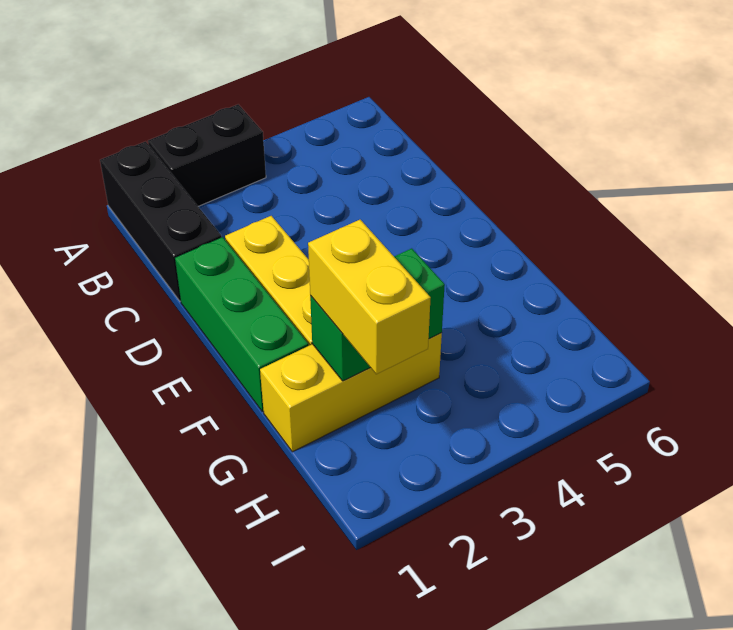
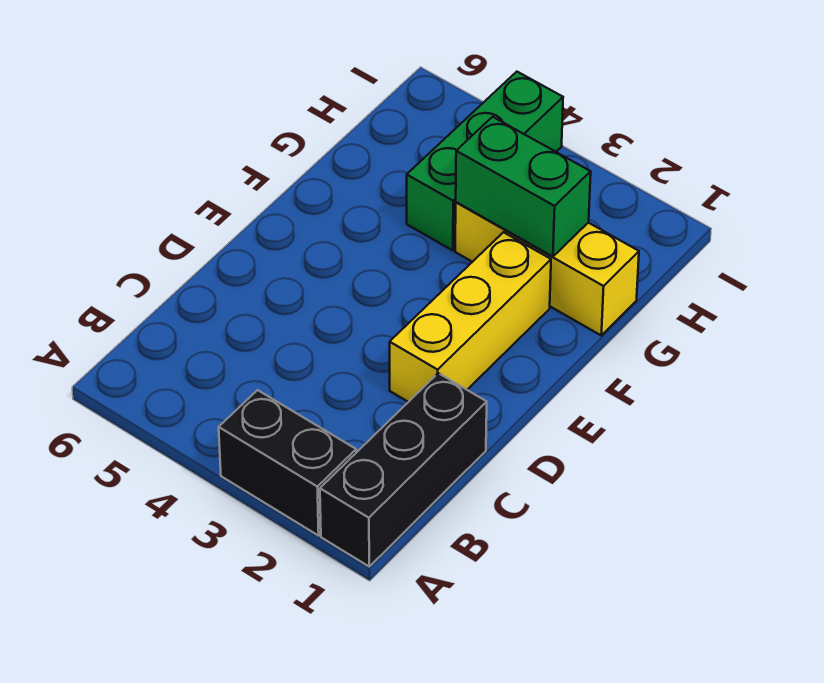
green 1x3 brick [175,237,308,412] -> green 1x3 brick moved to [407,72,563,251]
yellow 1x2 brick [308,220,431,374] -> none

